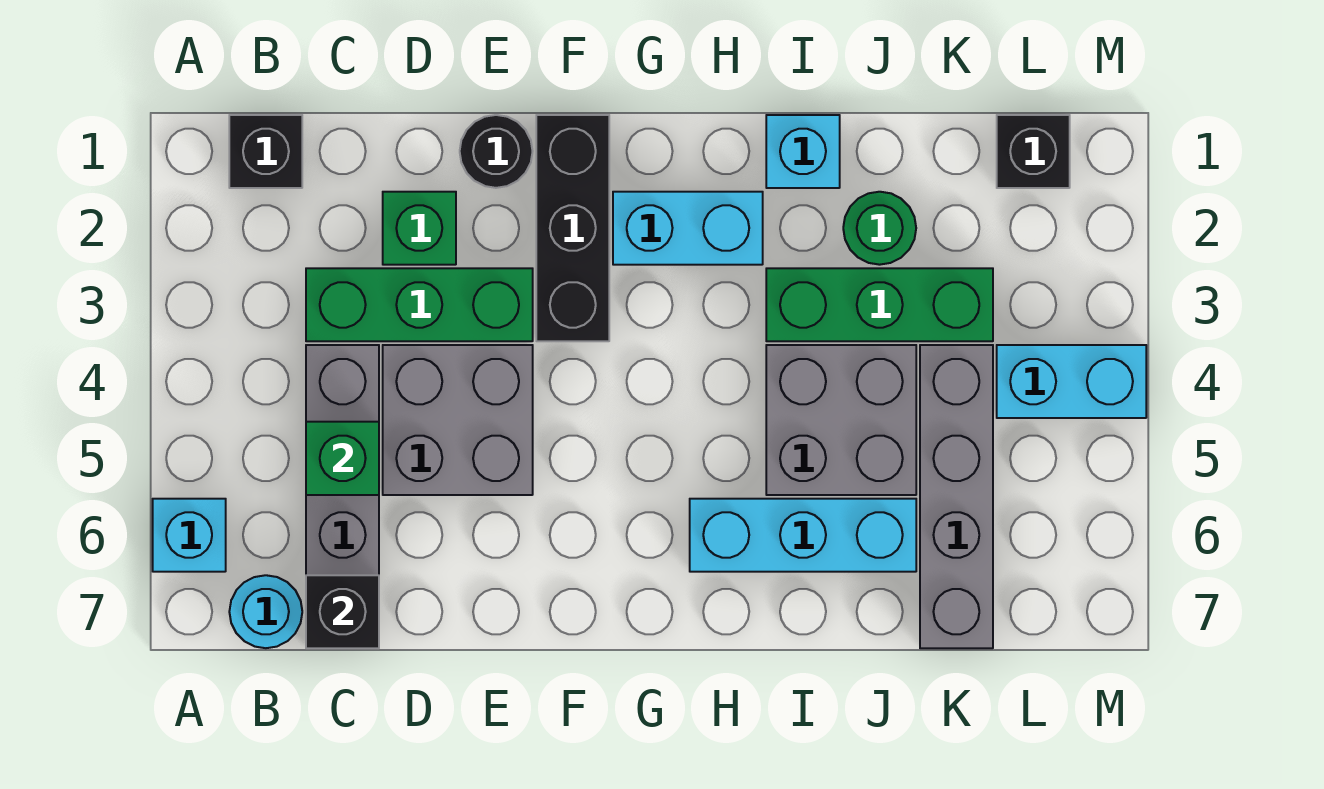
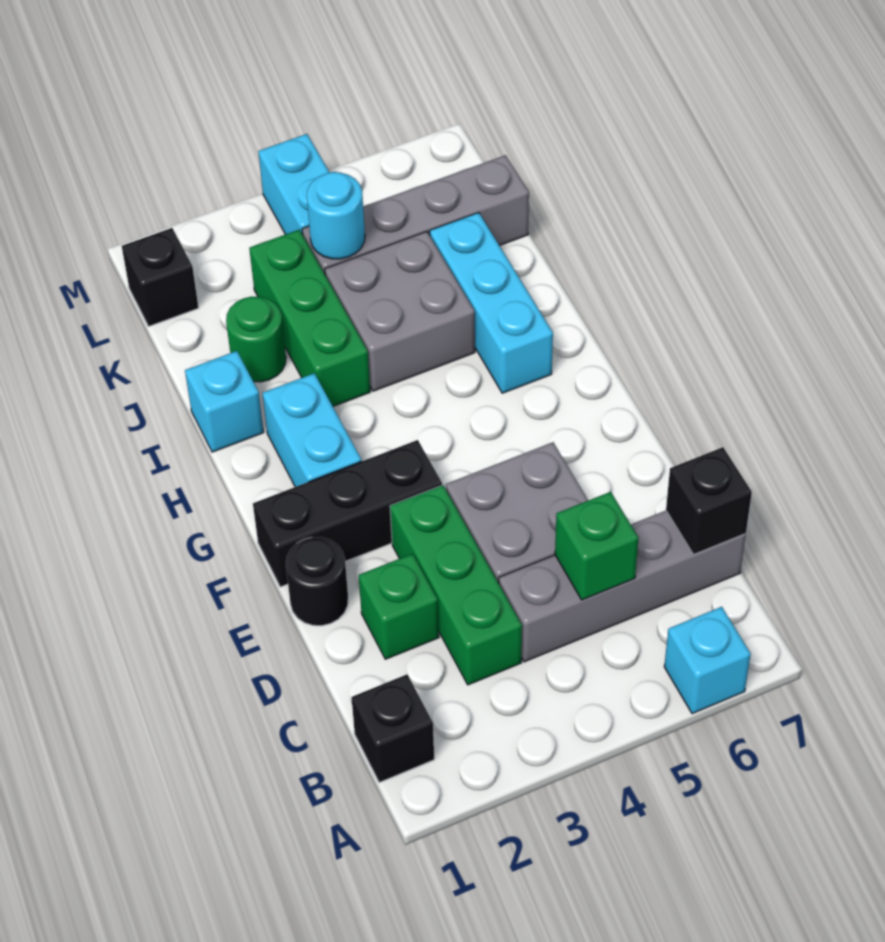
cyan 1x1 round brick [229,575,302,648] -> cyan 1x1 round brick moved to [307,172,365,259]

